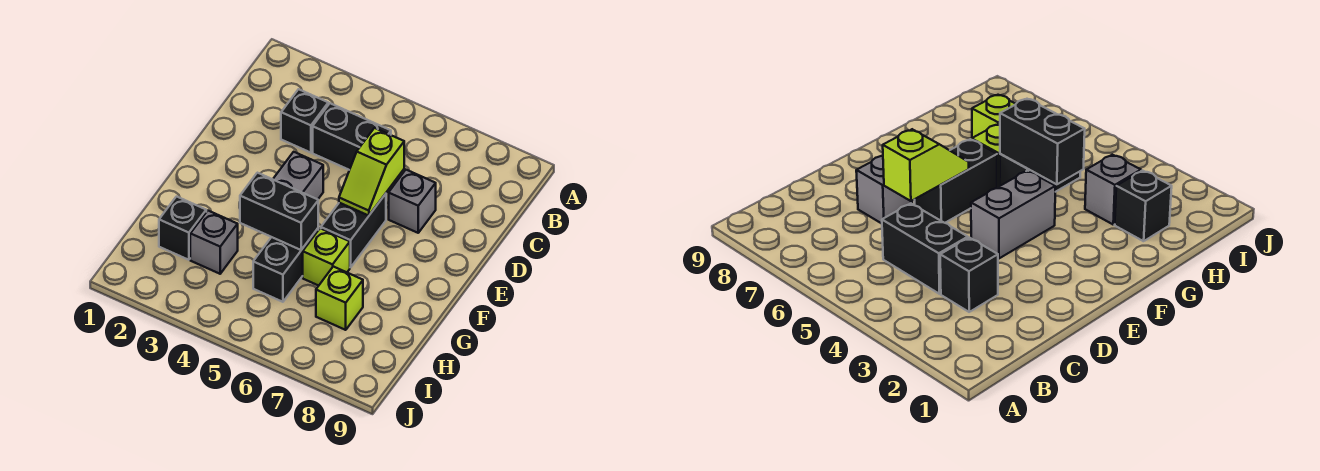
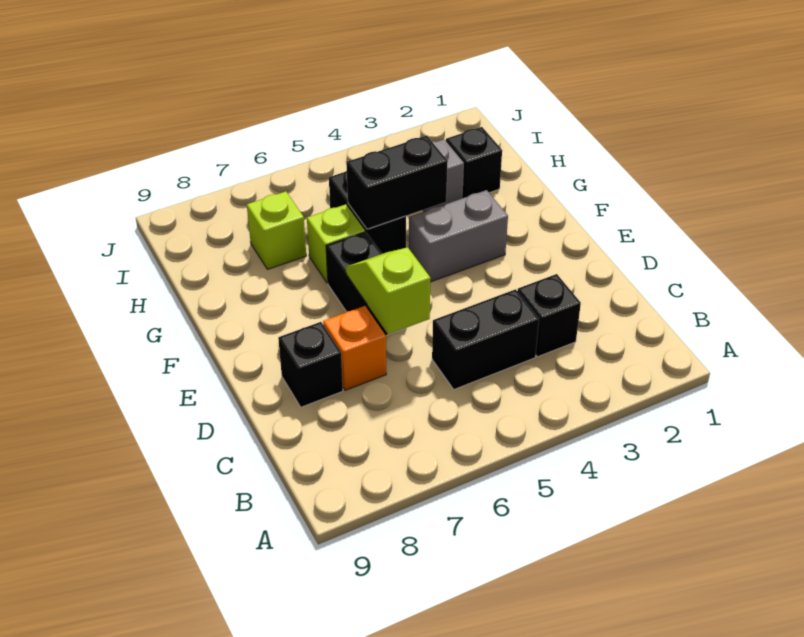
grey 1x1 brick [389,170,436,233] -> orange 1x1 brick [323,306,386,390]
none -> black 1x1 brick [278,322,343,407]
grey 1x2 brick [273,152,323,199] -> grey 1x2 brick turned to [409,190,508,282]

